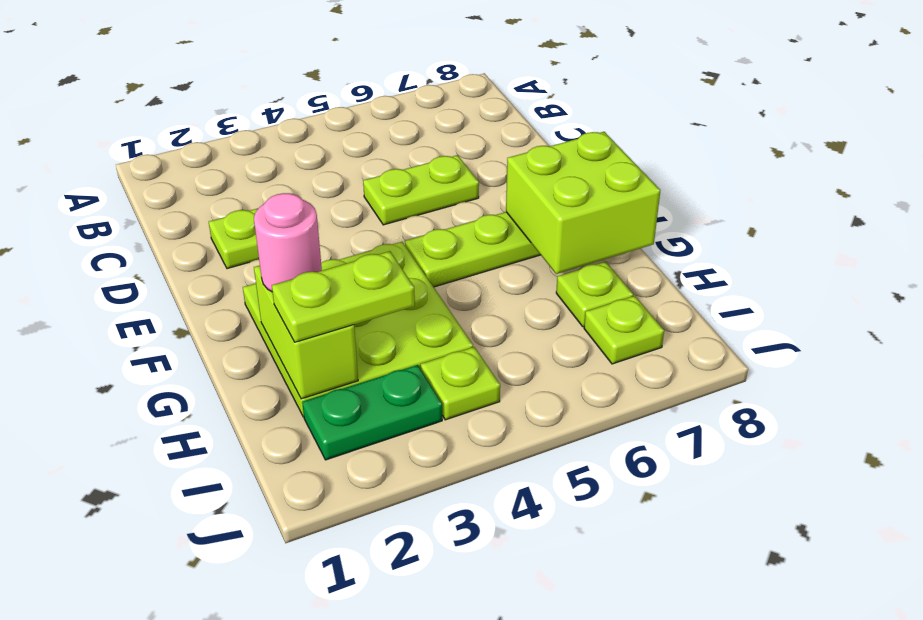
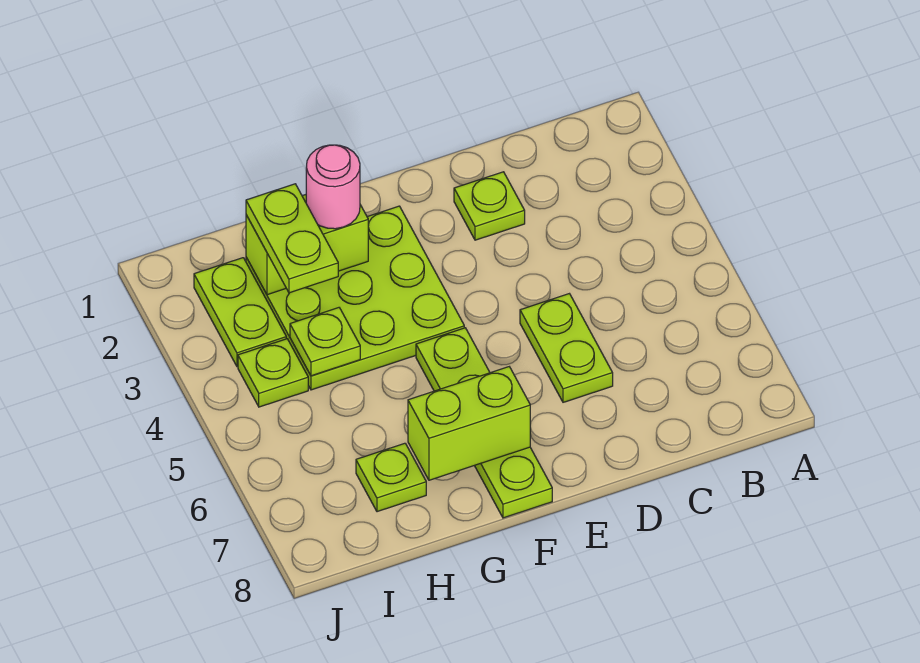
lime 2x2 brick [506,132,660,274] -> lime 1x2 brick [408,367,530,480]
green 1x2 plate [302,365,442,460] -> lime 1x2 plate [194,258,286,366]
lime 1x1 plate [584,296,664,364] -> lime 1x1 plate moved to [290,308,360,376]

